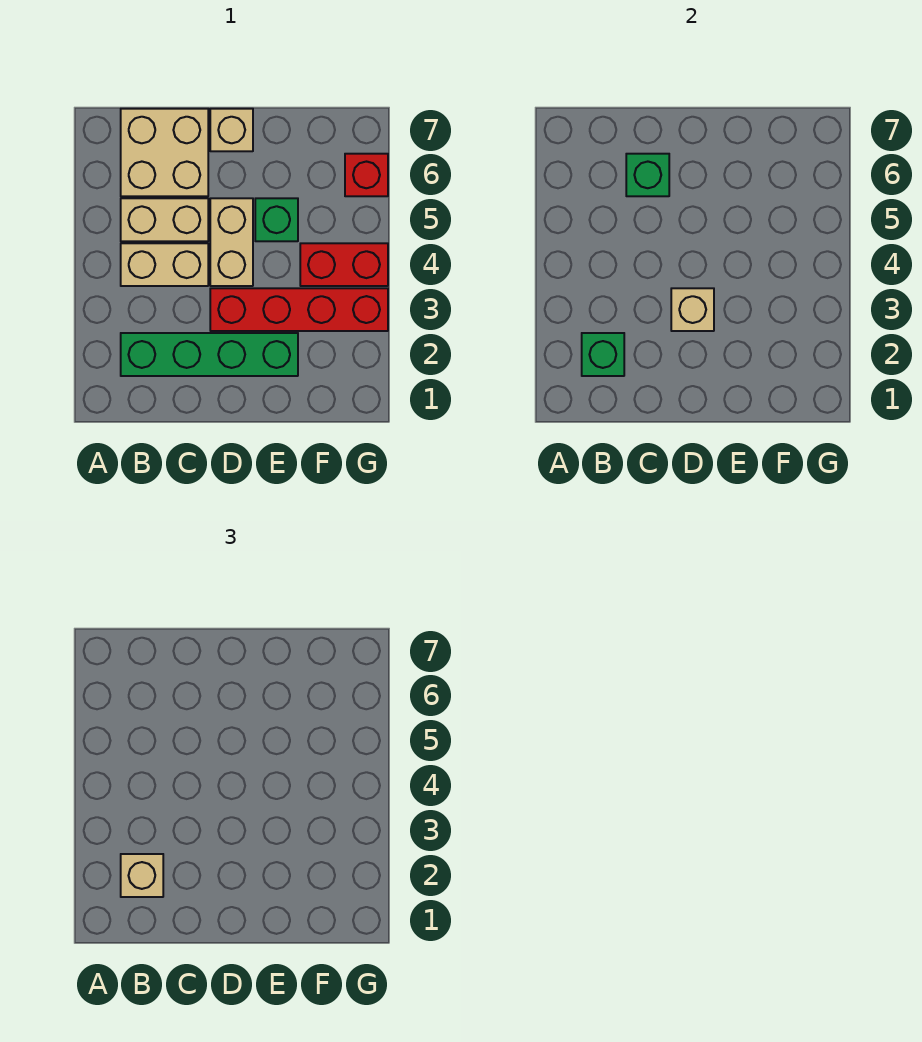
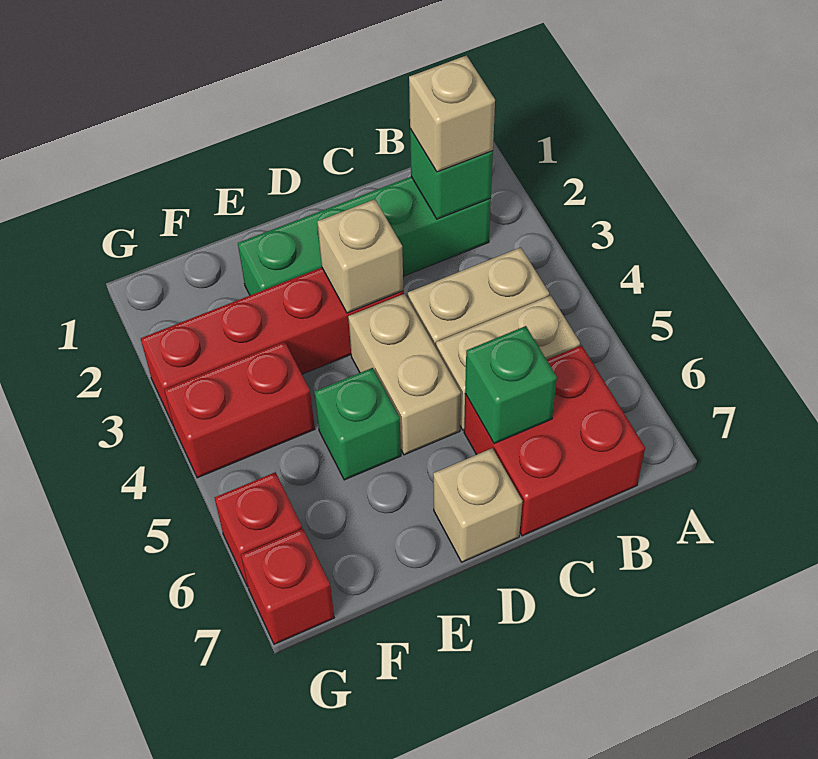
tan 2x2 brick [121,109,208,196] -> red 2x2 brick [464,345,645,536]
none -> red 1x1 brick [241,529,334,644]

